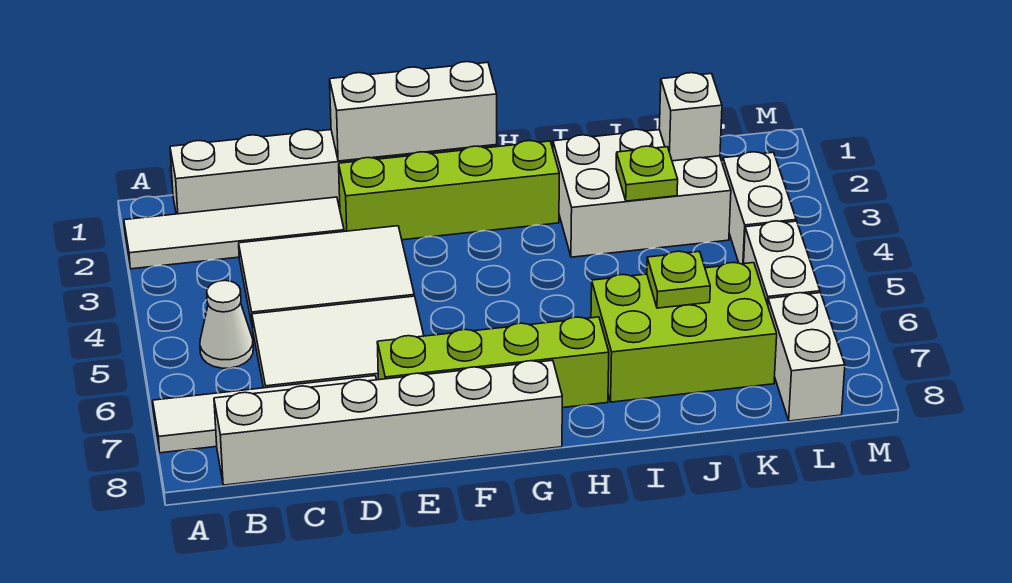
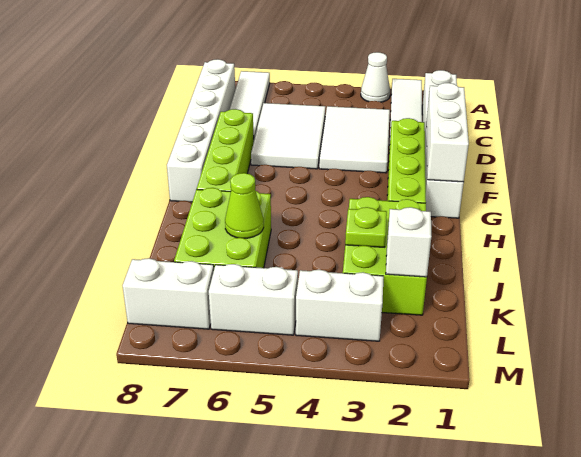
white 1x1 cone [200,280,253,368] -> white 1x1 cone moved to [361,52,390,102]
white 2x3 brick [553,129,731,257] -> lime 2x3 brick [343,197,427,315]
lime 1x1 plate [647,251,710,308] -> lime 1x1 cone [225,173,264,238]

